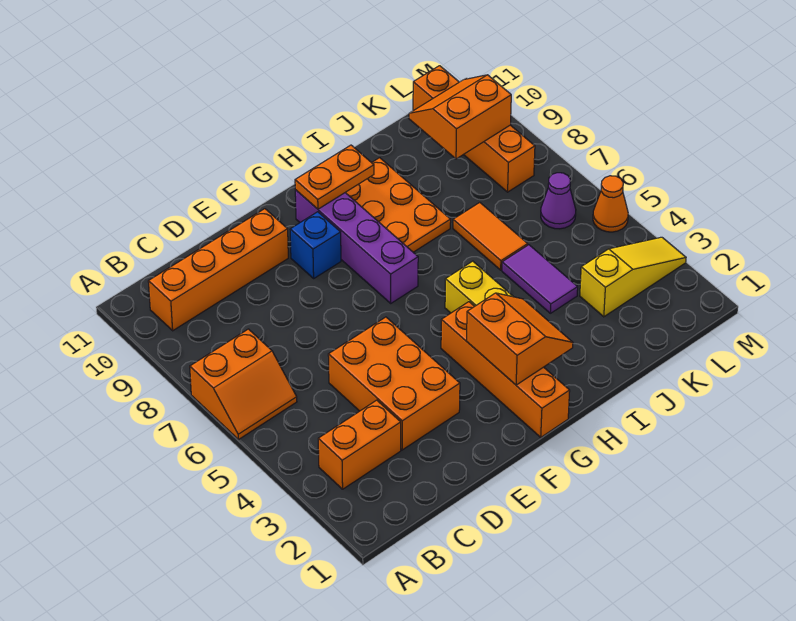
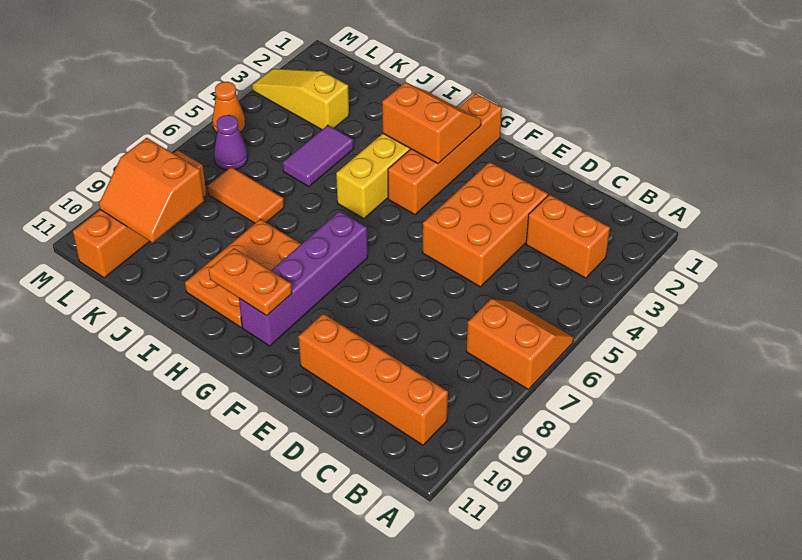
blue 1x1 brick [290,212,341,278] -> none
orange 2x2 slope [467,293,573,385] -> orange 2x2 slope turned to [382,83,481,164]
orange 1x2 tile [453,202,528,270] -> orange 1x2 tile turned to [208,167,284,223]

